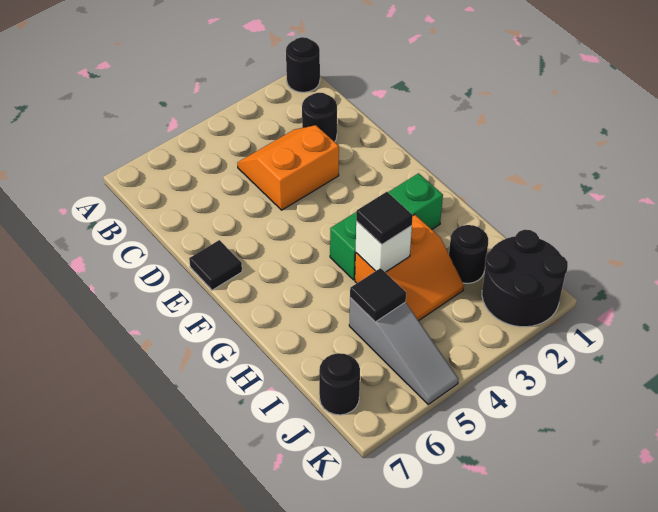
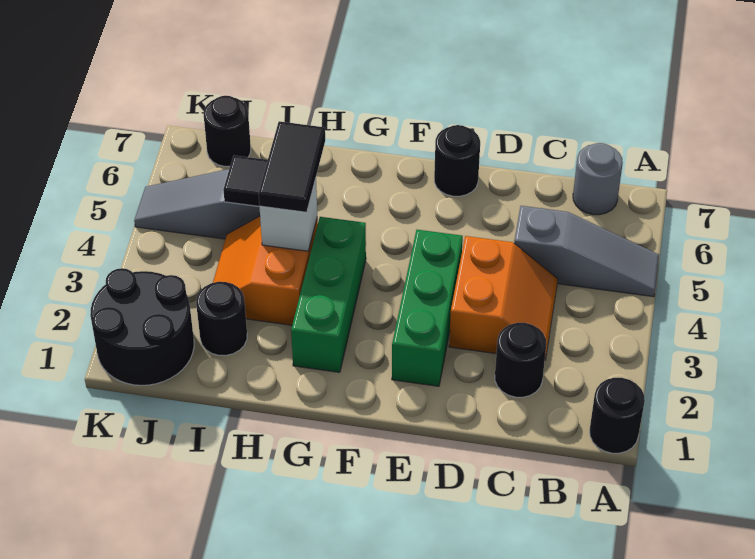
none -> grey 1x3 slope [514,206,659,297]
none -> grey 1x1 round brick [573,143,623,215]
none -> green 1x3 brick [392,230,463,386]
black 1x1 tile [189,240,242,290] -> black 1x1 round brick [434,125,480,196]
black 1x1 tile [356,192,413,244] -> black 1x2 tile [259,121,325,212]

